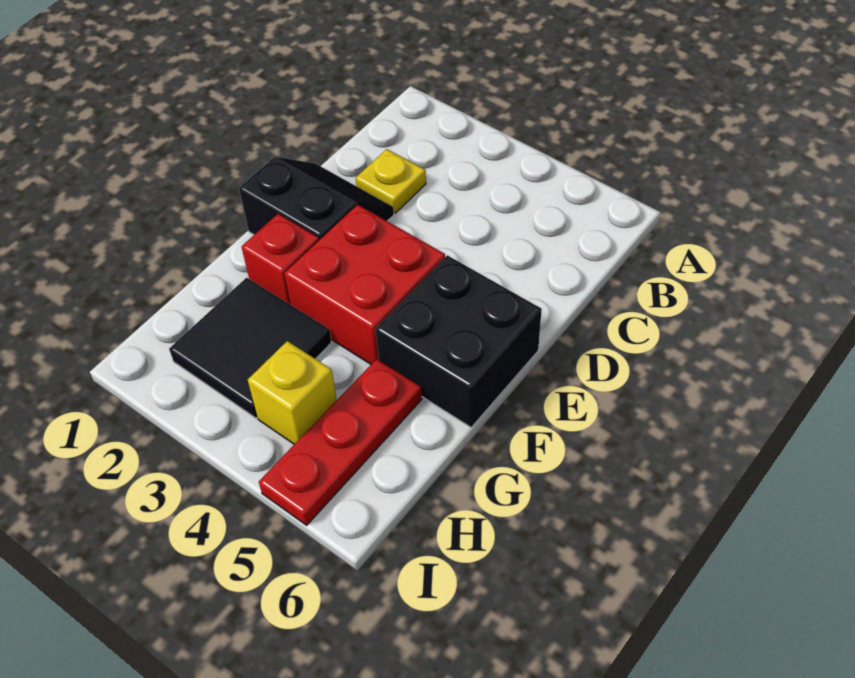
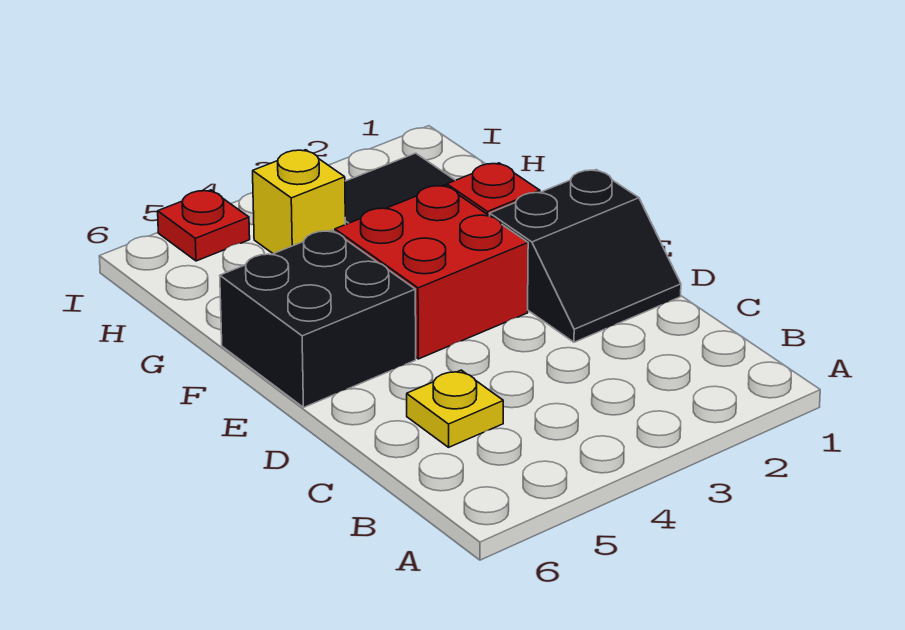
yellow 1x1 plate [356,149,426,213] -> yellow 1x1 plate moved to [407,370,503,447]
red 1x3 plate [259,359,422,525] -> red 1x1 plate [158,190,250,261]

